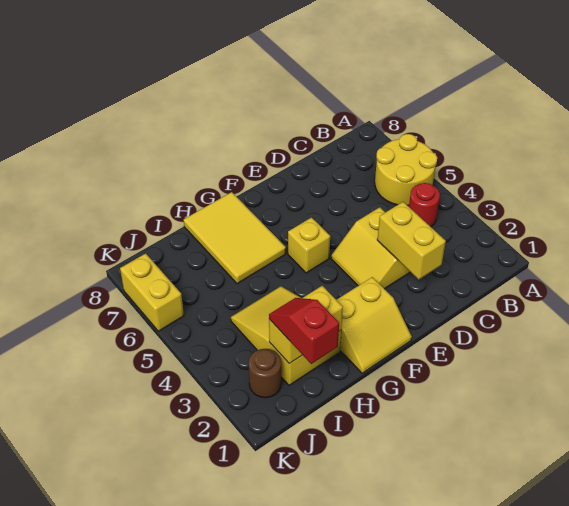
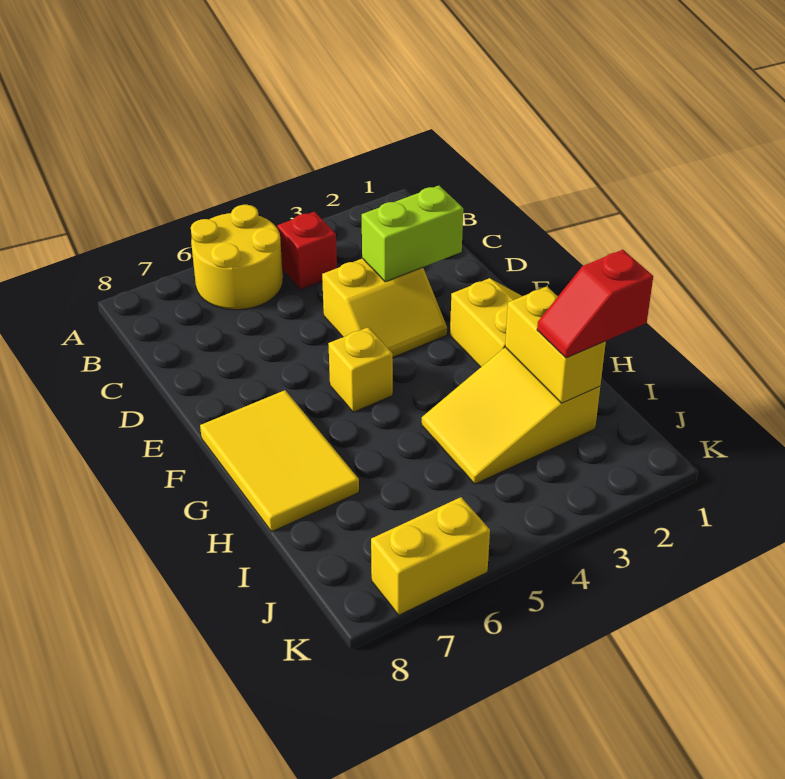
red 1x1 round brick [409,183,440,227] -> red 1x1 brick [277,212,337,290]
yellow 1x2 brick [377,202,446,279] -> lime 1x2 brick [362,186,463,282]
yellow 2x3 tile [184,192,286,284] -> yellow 2x3 tile turned to [200,390,359,532]
brown 1x1 round brick [249,349,281,398] -> none

